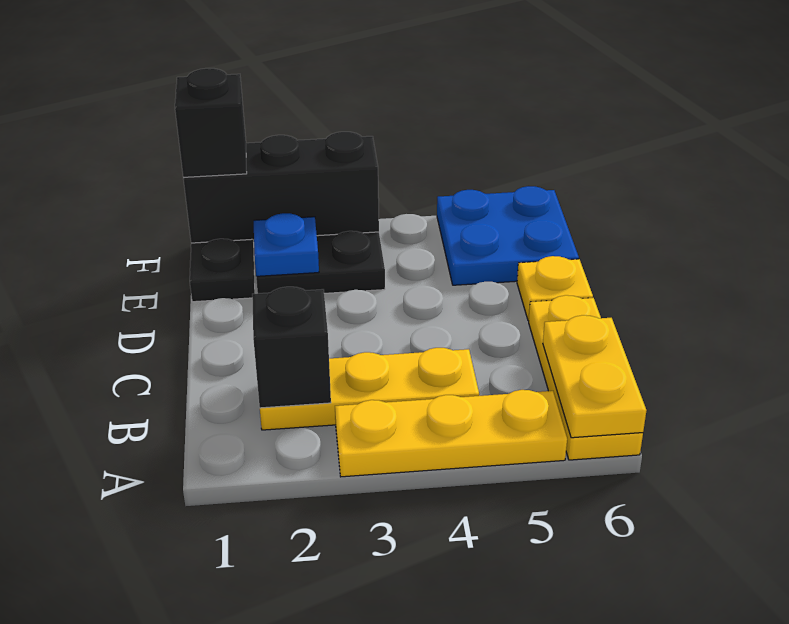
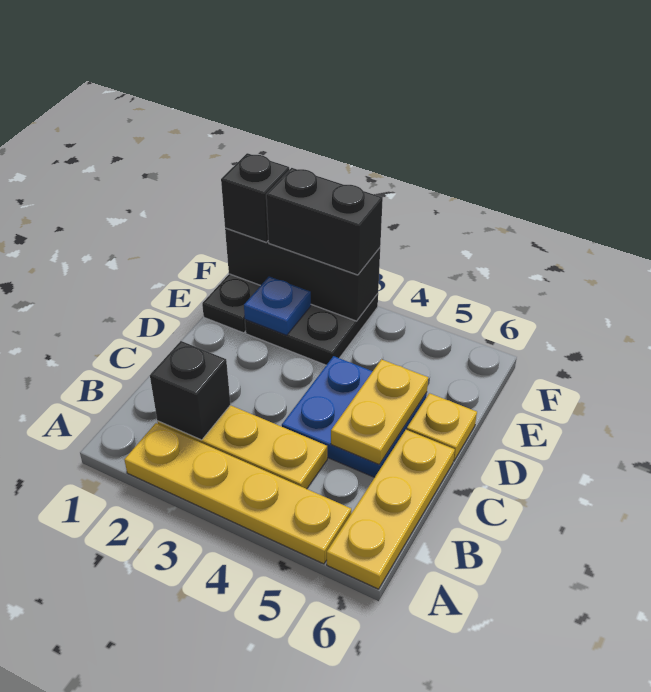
yellow 1x3 plate [335,390,567,477] -> yellow 1x4 plate [124,423,351,564]
yellow 1x2 plate [543,315,646,438] -> yellow 1x2 plate moved to [331,359,428,465]
blue 2x2 plate [437,186,579,285] -> blue 2x2 plate moved to [282,356,427,477]
none -> black 1x2 brick [266,168,383,275]

